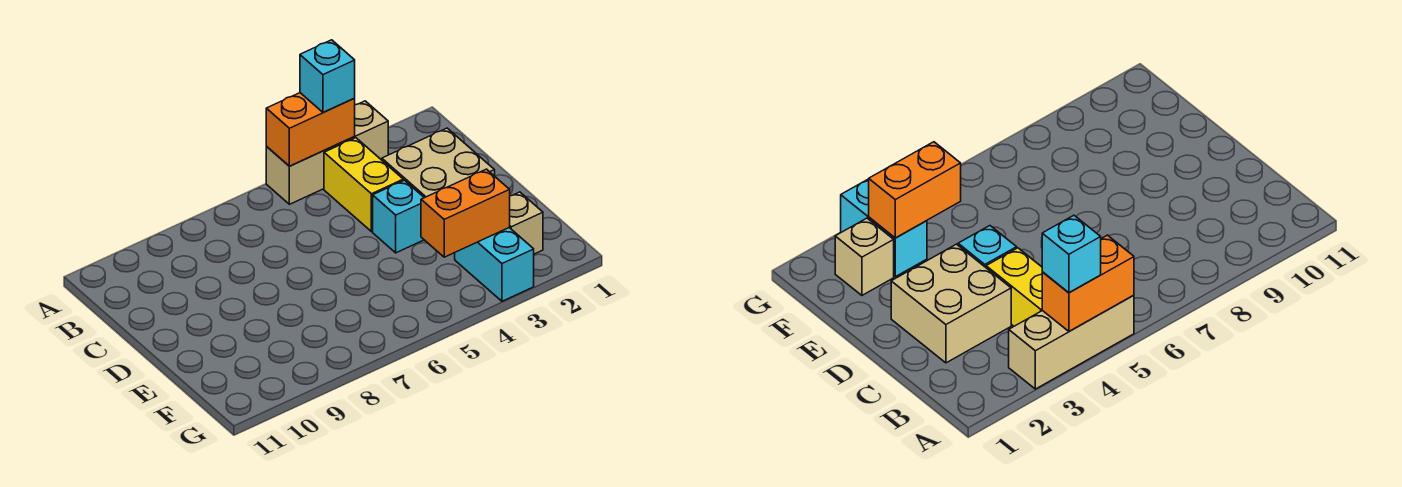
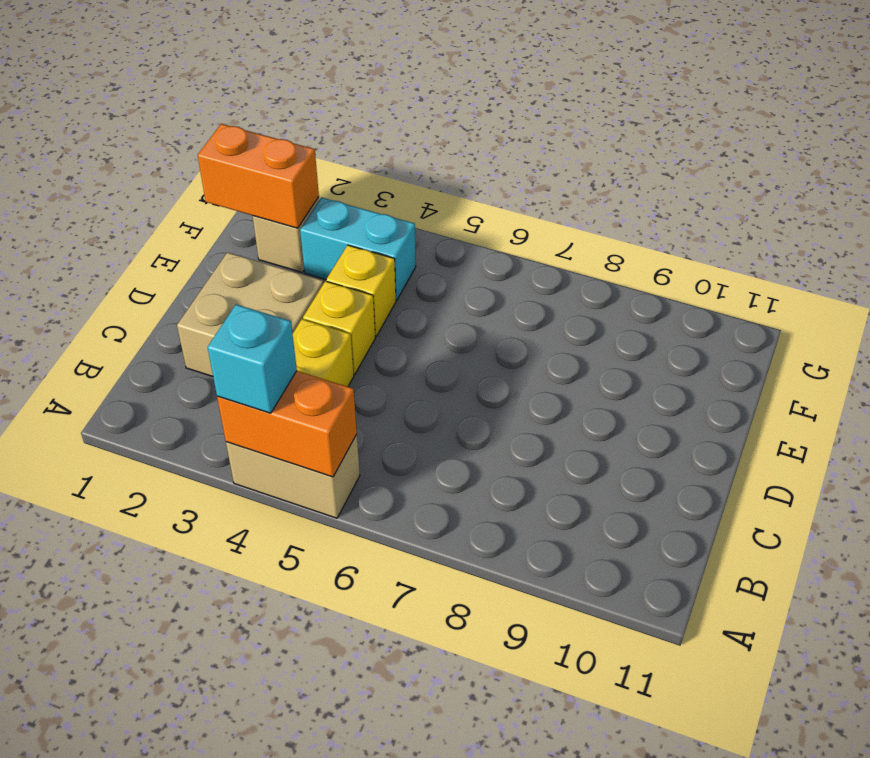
tan 1x3 brick [266,101,388,204] -> tan 1x2 brick [226,435,360,518]
cyan 1x1 brick [373,180,424,253] -> yellow 1x1 brick [303,281,375,375]
none -> yellow 1x1 brick [326,245,396,337]
cyan 1x2 brick [455,228,534,301] -> cyan 1x2 brick turned to [300,197,416,300]
orange 1x2 brick [421,169,510,257] -> orange 1x2 brick moved to [198,124,319,228]

